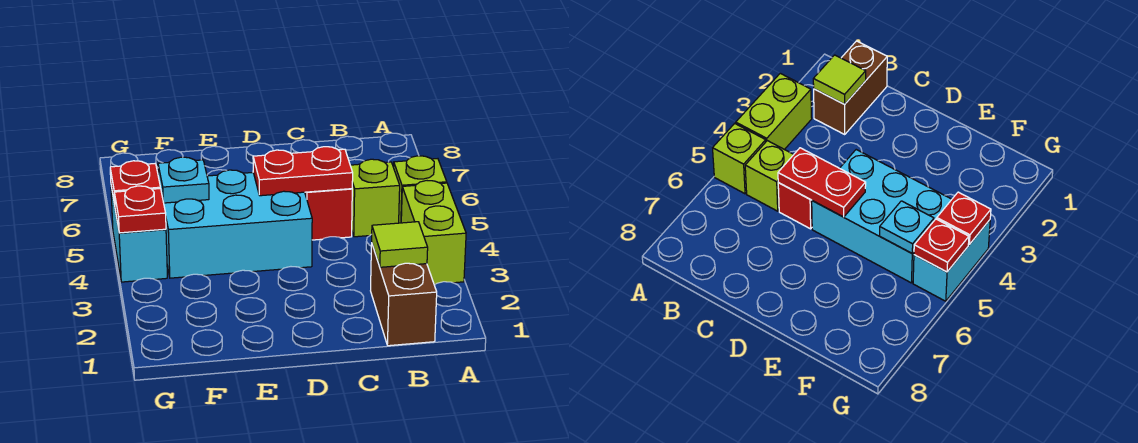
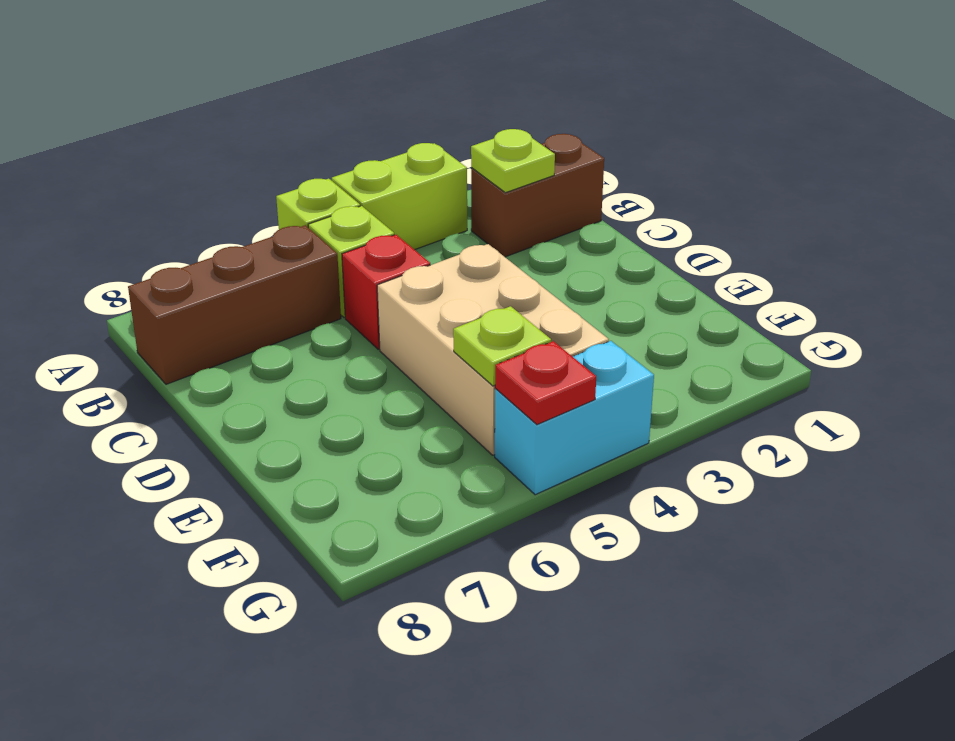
lime 1x1 tile [372,222,428,267] -> lime 1x1 plate [471,129,555,193]
none -> brown 1x3 brick [128,225,341,384]
red 1x2 plate [253,147,353,196] -> none
cyan 2x3 brick [164,170,312,278] -> tan 2x3 brick [377,244,609,455]
cyan 1x1 plate [158,157,209,203] -> lime 1x1 plate [453,306,551,386]
red 1x1 plate [114,186,166,233] -> none

